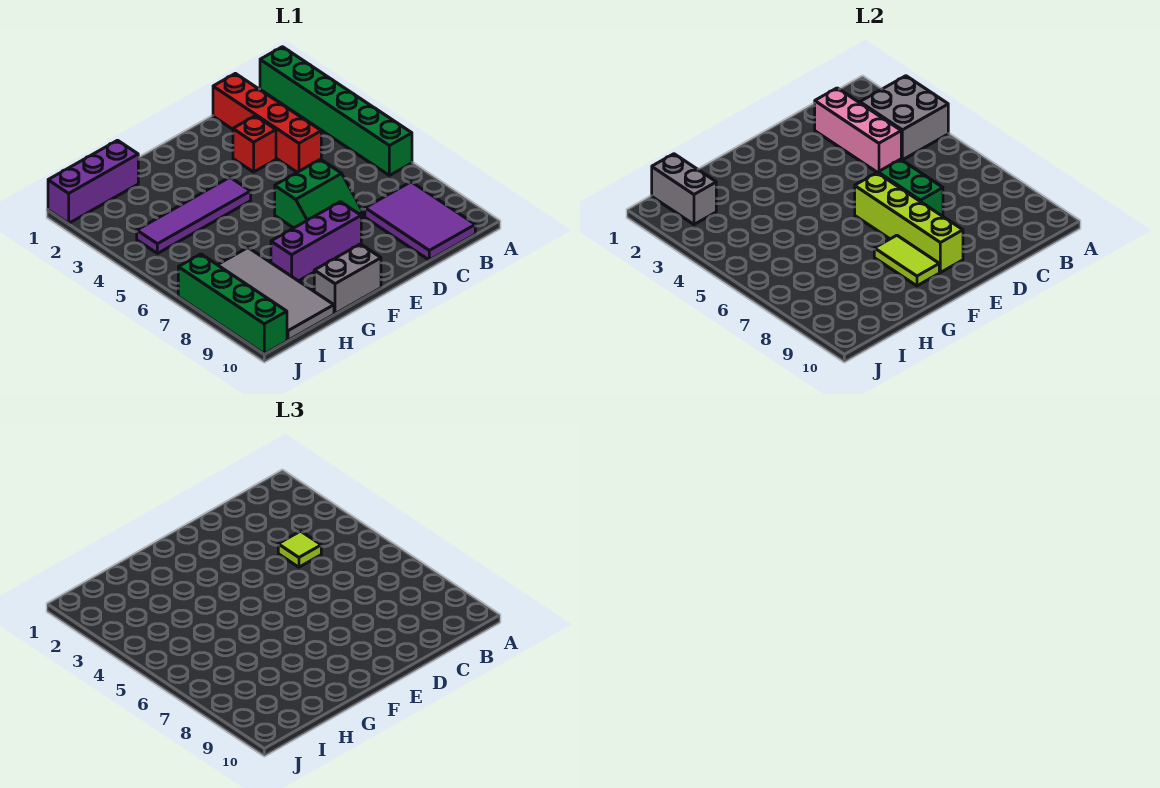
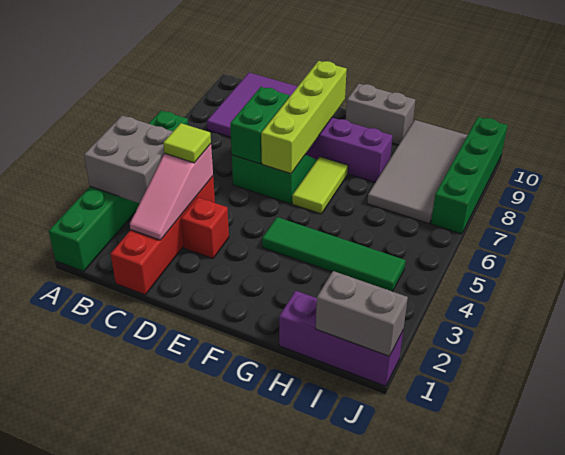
pink 1x3 brick [815,88,901,173] -> pink 1x3 slope [130,144,213,240]
purple 1x4 tile [137,177,251,253] -> green 1x4 tile [262,217,405,291]
lime 1x2 tile [874,235,939,286] -> lime 1x2 tile moved to [292,157,348,214]
grey 1x2 brick [652,154,716,224] -> grey 1x2 brick turned to [316,271,408,356]

